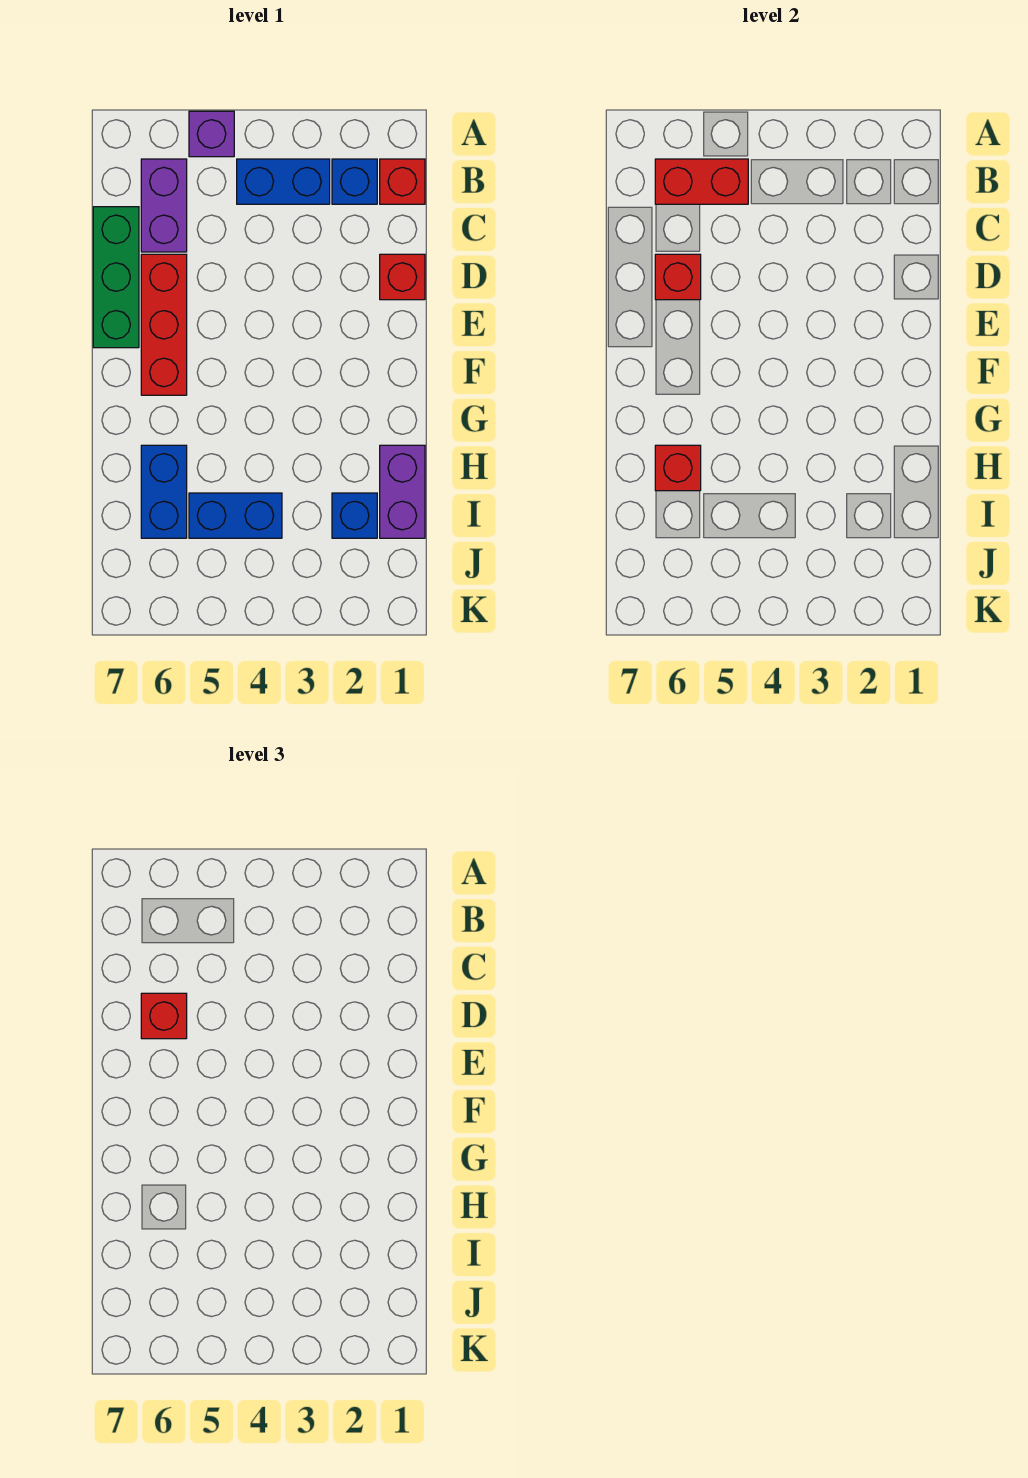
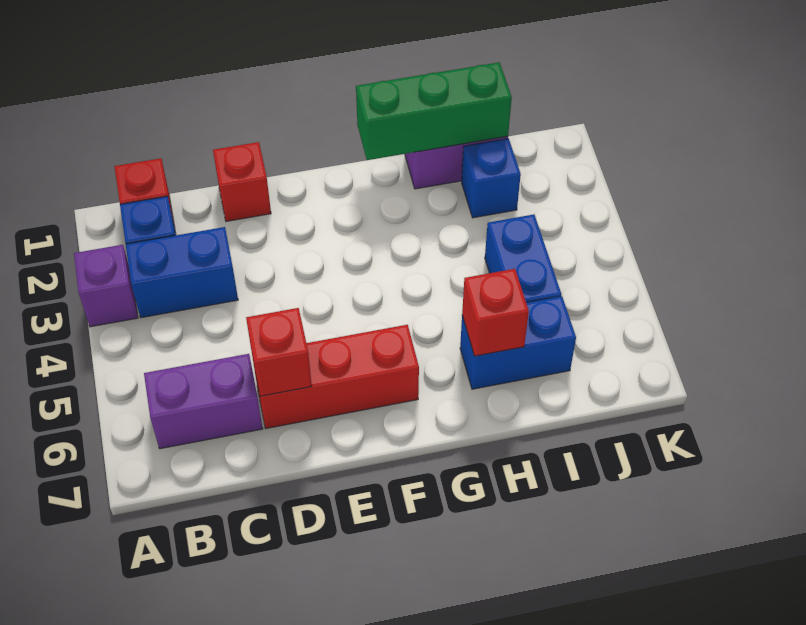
purple 1x1 brick [189,111,234,157] -> purple 1x1 brick moved to [74,245,138,327]
blue 1x2 brick [237,159,330,204] -> blue 1x2 brick turned to [126,227,238,318]
red 1x2 brick [655,159,748,204] -> none
green 1x3 brick [93,207,139,348] -> green 1x3 brick moved to [356,62,512,160]
red 1x1 brick [141,993,187,1039] -> none

